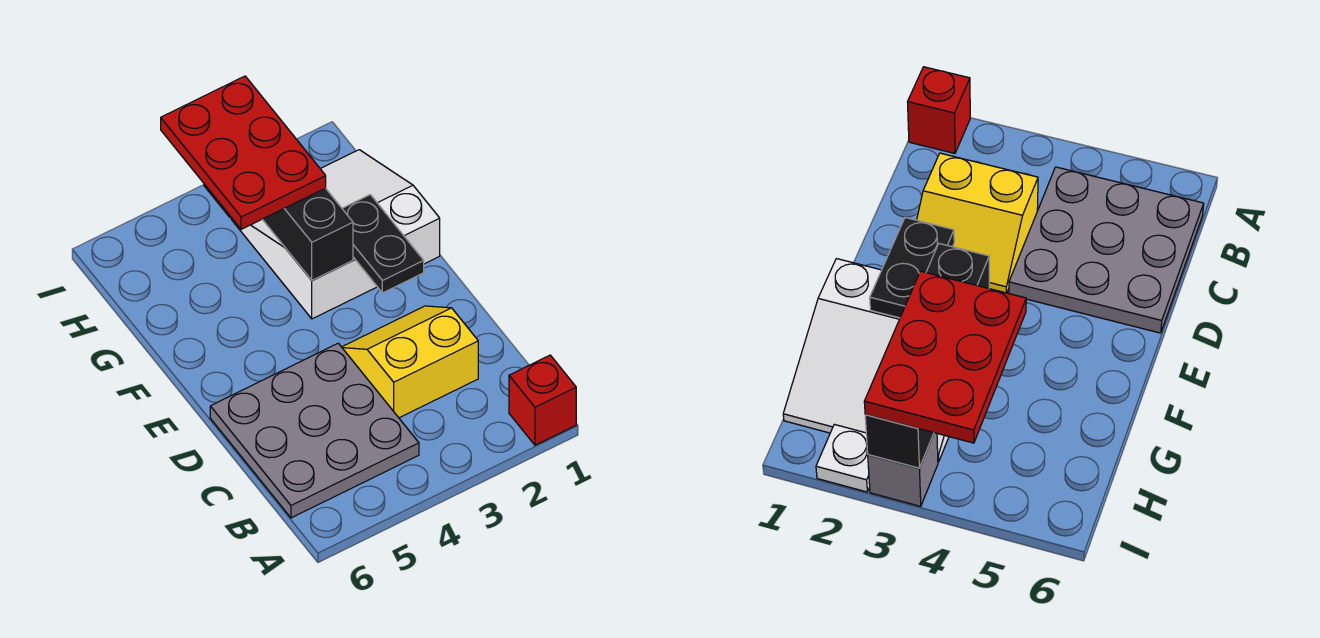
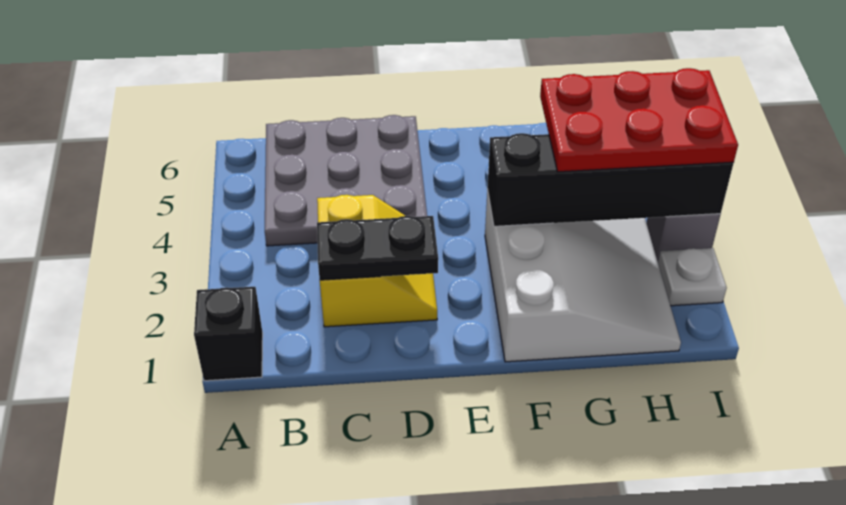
red 1x1 brick [509,355,576,445] -> black 1x1 brick [194,287,263,381]
black 1x2 plate [342,195,424,293] -> black 1x2 plate moved to [317,216,438,280]

